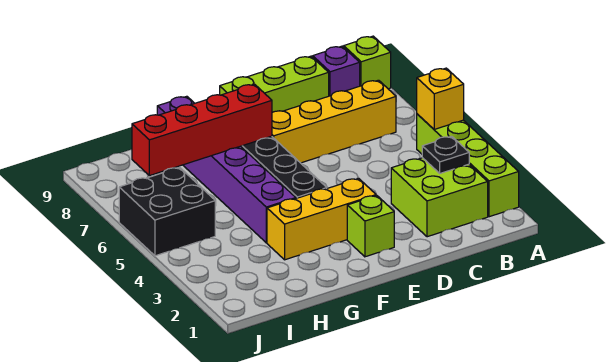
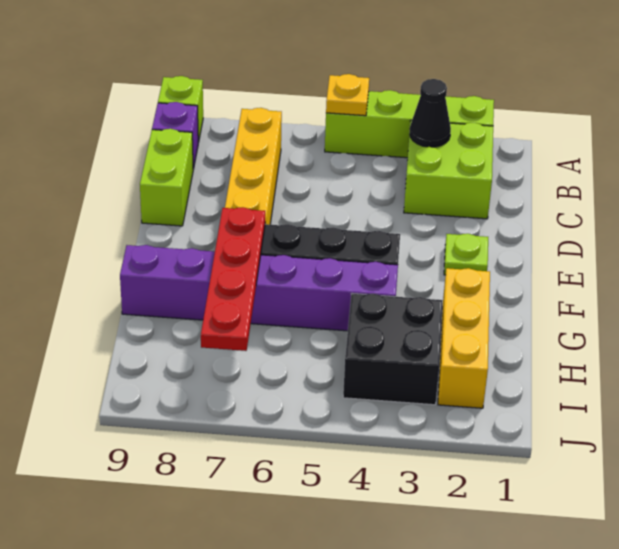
yellow 1x1 brick [417,68,464,129] -> yellow 1x1 plate [326,74,369,116]
black 1x1 plate [422,136,469,173] -> black 1x1 cone [410,79,451,147]
lime 1x3 brick [220,56,329,113] -> lime 1x2 brick [140,129,193,226]
lime 1x1 brick [347,195,394,257] -> lime 1x1 plate [444,234,488,275]
yellow 1x3 brick [267,178,376,260] -> yellow 1x3 brick moved to [438,268,490,408]
red 1x4 brick [132,84,272,176] -> red 1x4 plate [201,207,265,351]
black 2x2 brick [119,167,215,256] -> black 2x2 brick moved to [343,293,442,405]

